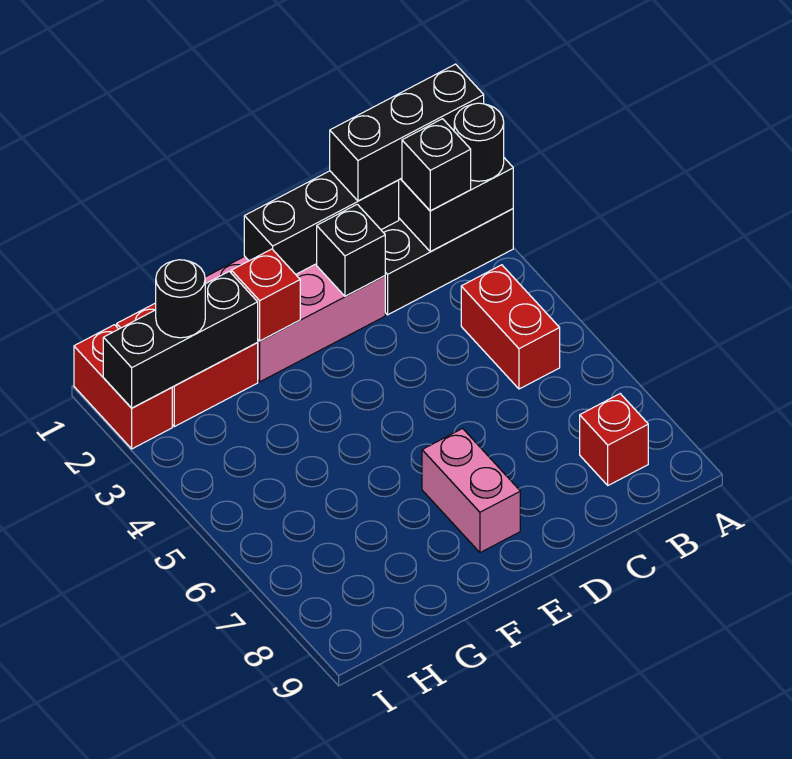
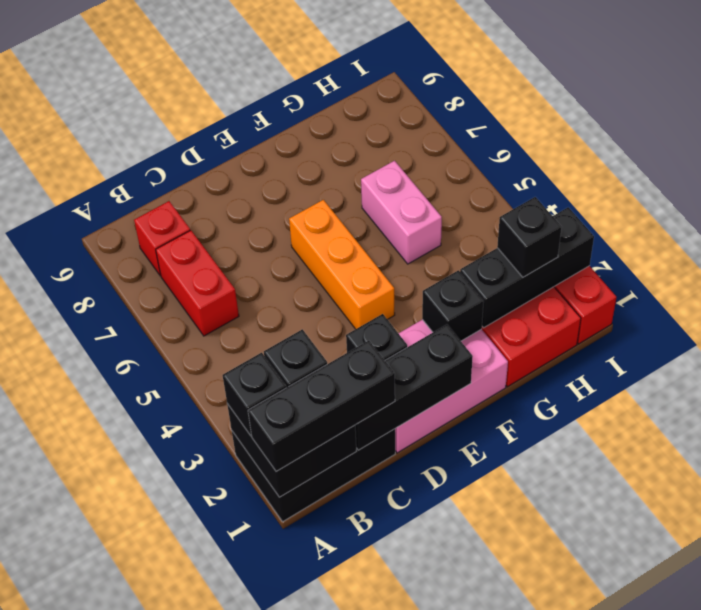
black 1x1 round brick [454,103,504,181] -> black 1x1 brick [223,353,286,436]
red 1x2 brick [461,265,560,389] -> red 1x2 brick moved to [156,230,239,336]
none -> orange 1x3 brick [289,200,395,329]
pink 1x2 brick [422,428,520,553] -> pink 1x2 brick moved to [361,161,442,264]
red 1x1 brick [231,249,300,341] -> black 1x1 brick [422,270,484,341]
black 1x1 round brick [156,260,205,338] -> black 1x1 brick [497,197,562,277]

